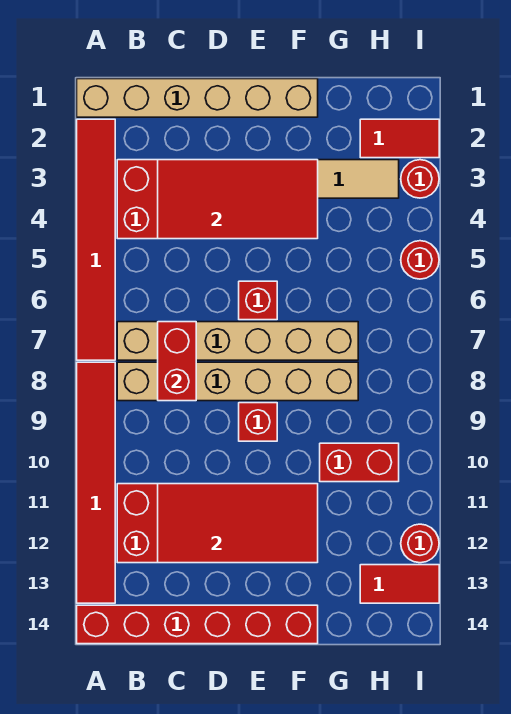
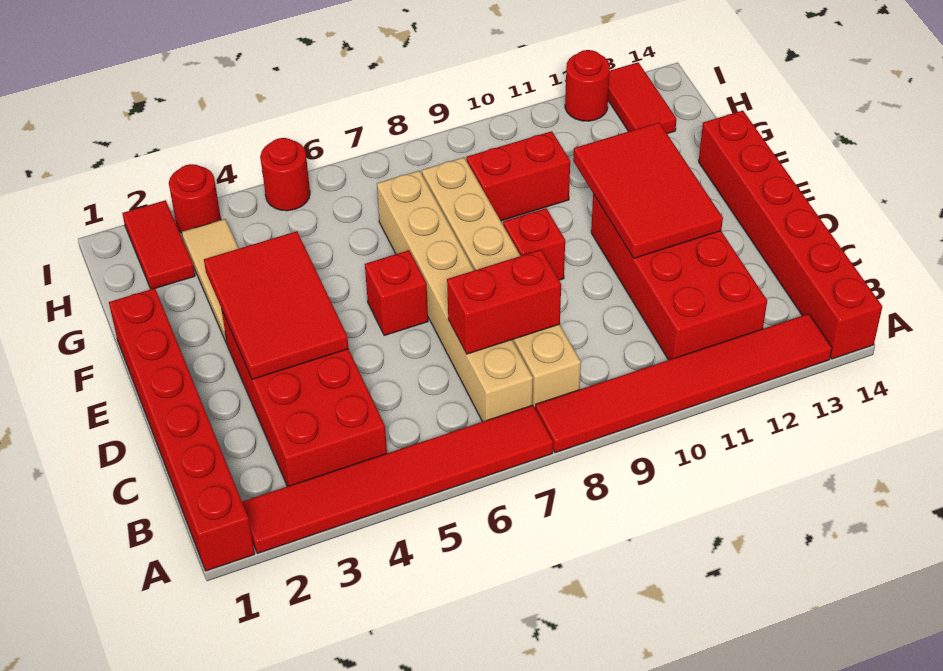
tan 1x6 brick [77,79,318,117] -> red 1x6 brick [109,288,255,571]
red 2x4 tile [158,160,318,239] -> red 2x3 tile [204,231,349,379]
red 2x4 tile [158,484,318,563] -> red 2x3 tile [573,123,723,258]
red 1x2 brick [320,443,399,482] -> red 1x2 brick turned to [466,131,570,221]

